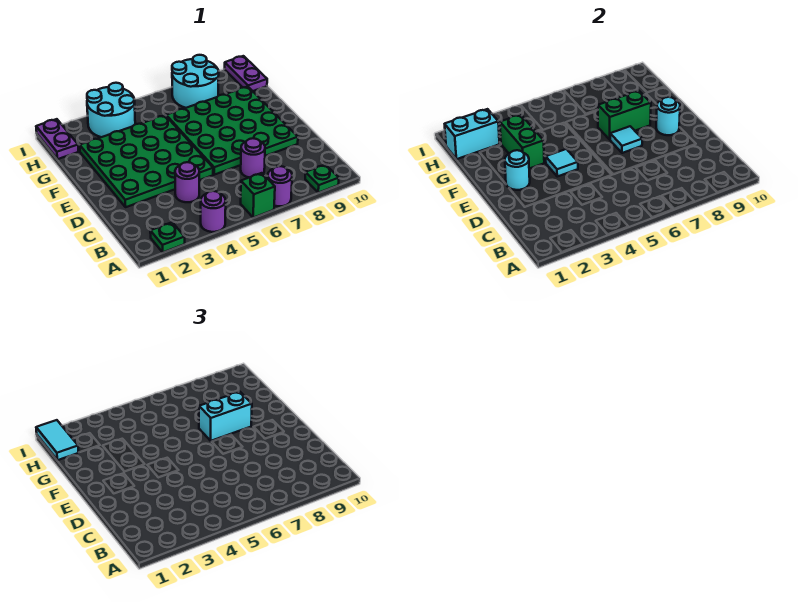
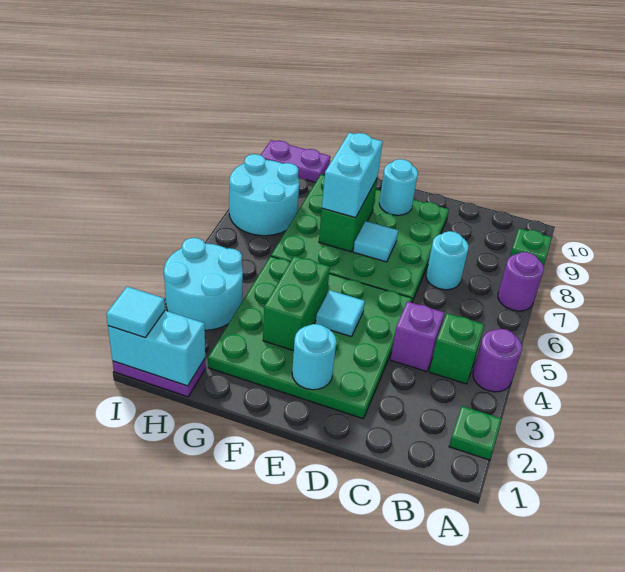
green 1x1 brick [241,173,275,218] -> green 1x1 brick moved to [429,313,485,384]
purple 1x1 round brick [175,162,199,202] -> purple 1x1 brick [390,301,444,372]
purple 1x1 round brick [241,138,265,177] -> cyan 1x1 round brick [426,231,469,290]
green 1x2 brick [500,115,544,169] -> green 1x2 brick turned to [263,256,330,351]
cyan 1x2 brick [445,109,499,159] -> cyan 1x2 brick turned to [108,311,205,386]
cyan 1x2 tile [36,420,79,460] -> cyan 1x1 tile [106,287,165,338]

